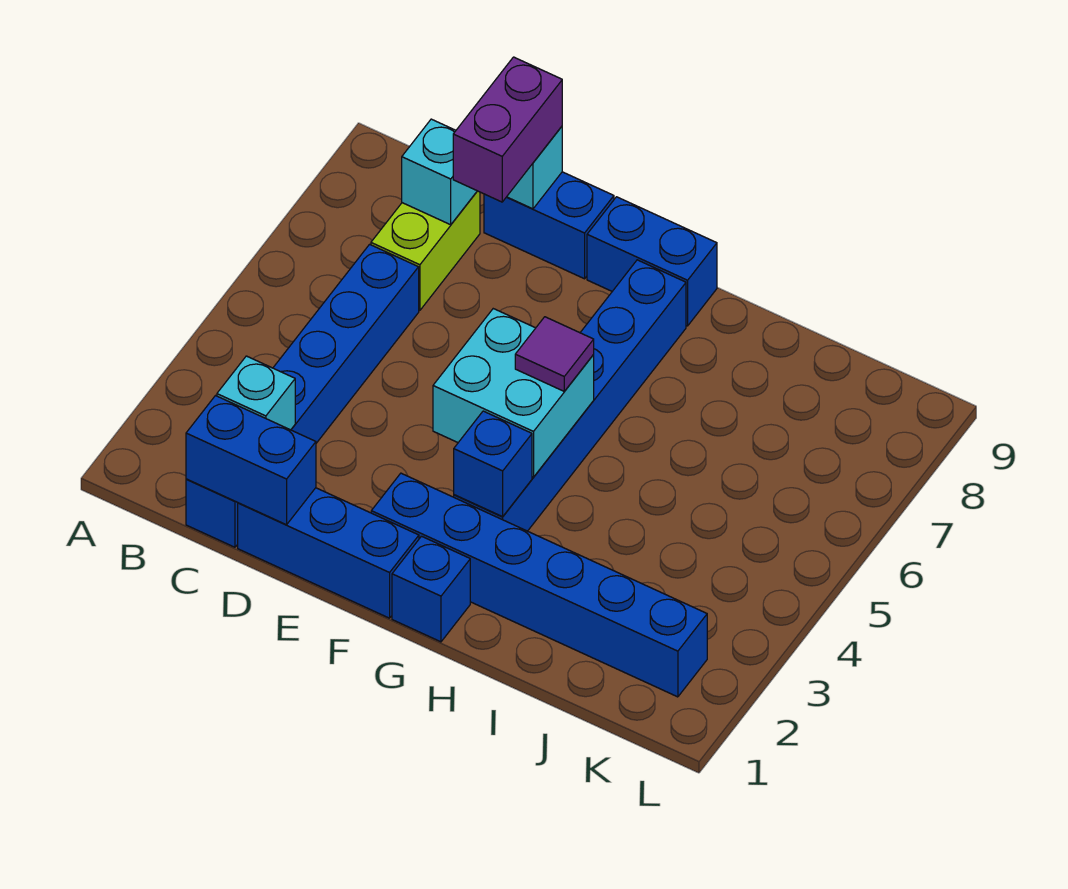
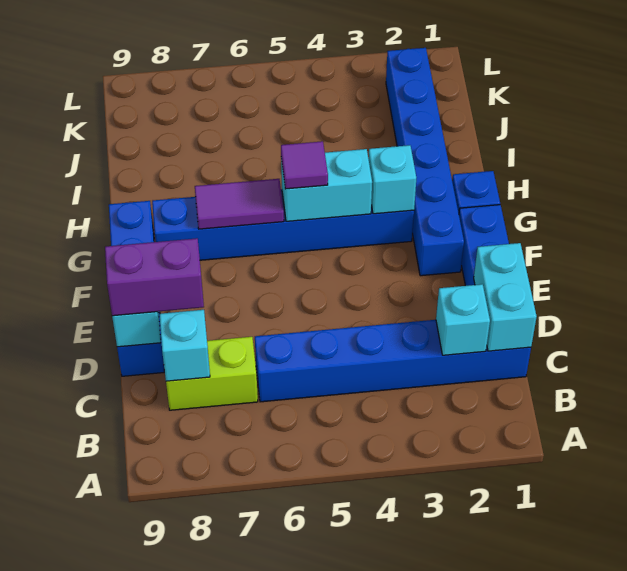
blue 1x2 brick [186,396,316,525] -> cyan 1x2 brick [474,243,537,351]
cyan 2x2 brick [433,309,594,477] -> cyan 1x2 brick [281,149,372,221]
blue 1x1 brick [454,411,532,517] -> cyan 1x1 brick [369,145,416,214]
none -> purple 1x2 tile [195,179,284,229]

